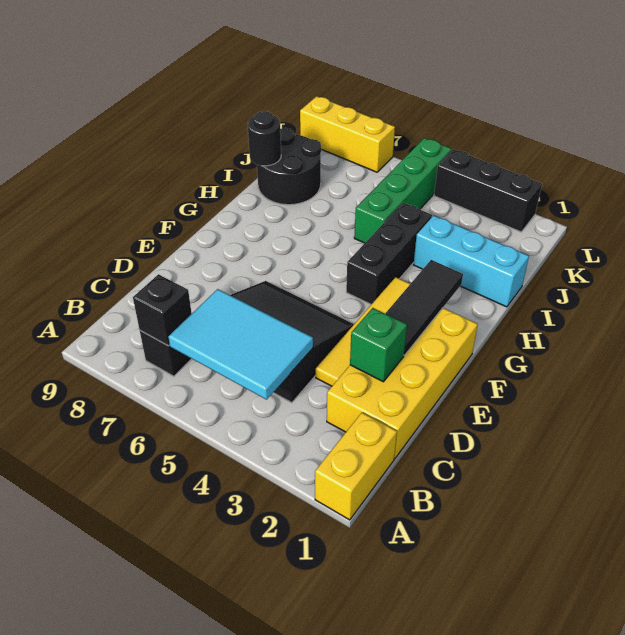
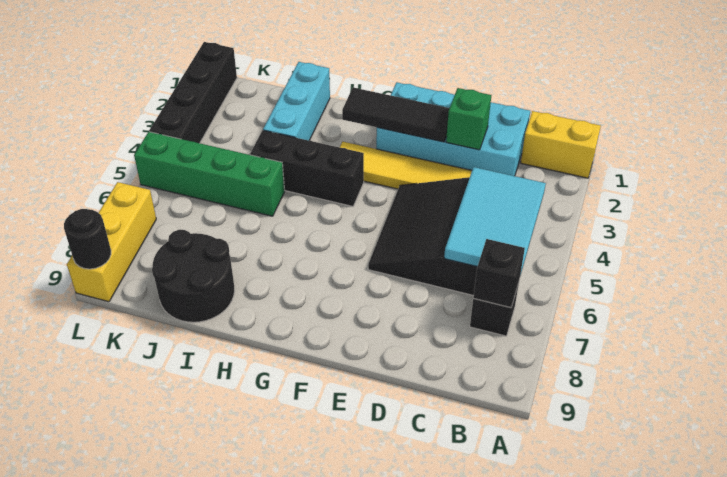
yellow 2x4 brick [327,308,478,459] -> cyan 2x4 brick [376,82,530,176]
black 1x1 round brick [248,111,281,166] -> black 1x1 round brick moved to [64,209,111,269]
black 1x3 brick [434,149,542,232] -> black 1x4 brick [149,42,237,143]

